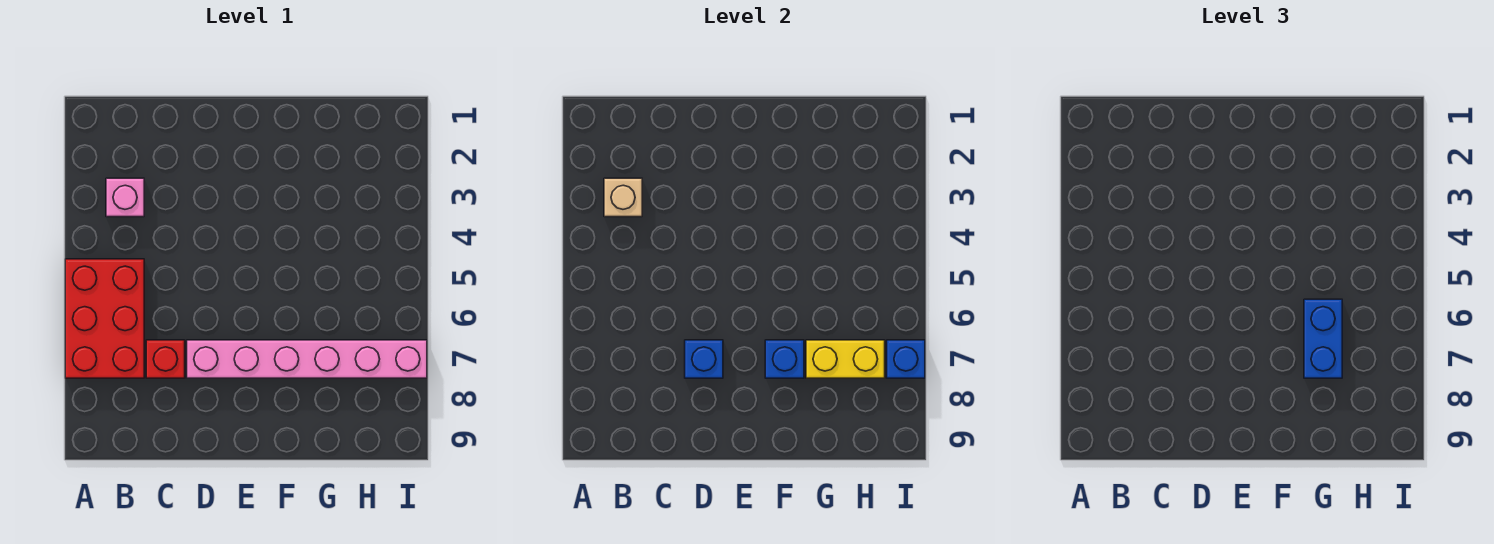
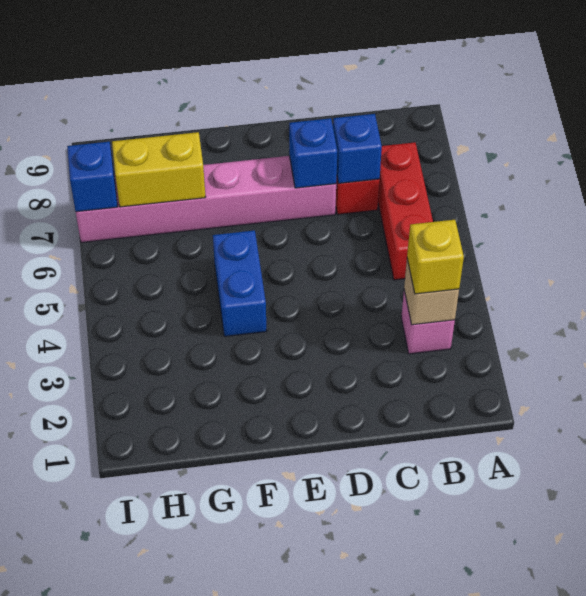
red 2x3 brick [65,259,144,378] -> red 1x3 brick [378,142,433,280]
none -> yellow 1x1 brick [407,220,464,294]
blue 1x1 brick [765,340,804,378] -> blue 1x1 brick moved to [333,114,382,183]
blue 1x2 brick [1304,299,1342,378] -> blue 1x2 brick moved to [213,230,266,336]

